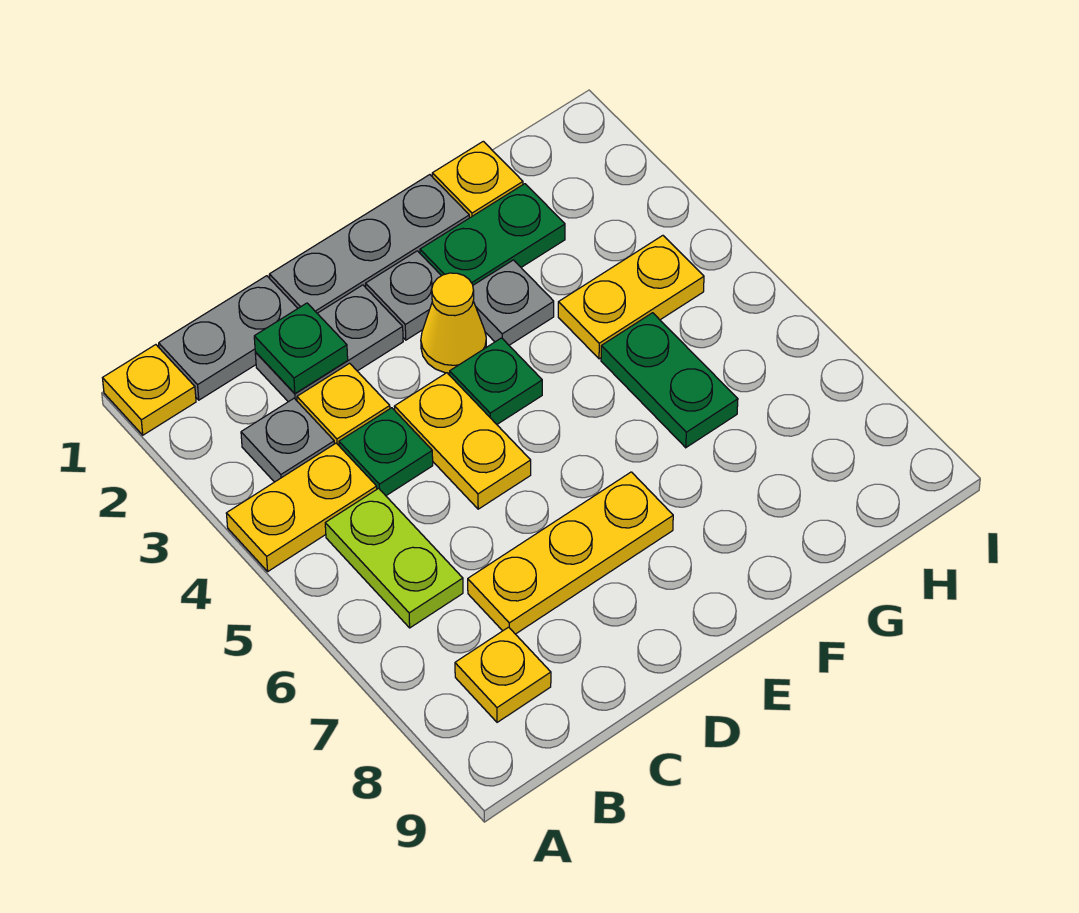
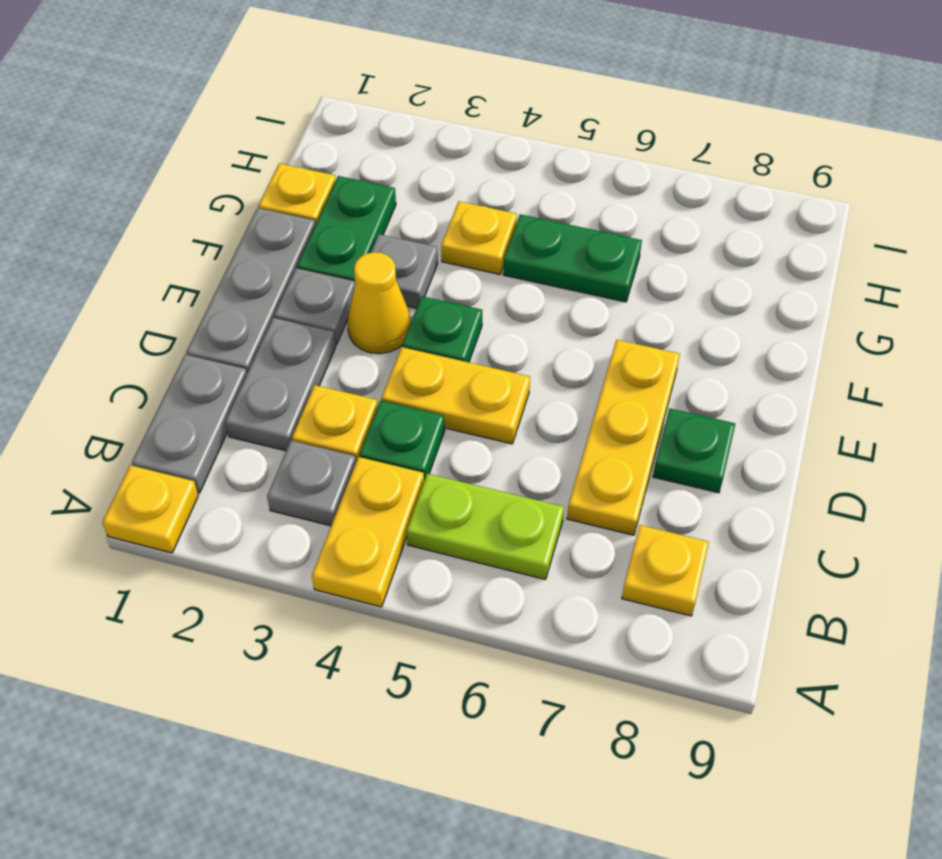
green 1x1 plate [254,303,348,393] -> green 1x1 plate moved to [653,409,735,493]
yellow 1x2 plate [558,236,704,359] -> yellow 1x1 plate [441,202,517,274]

